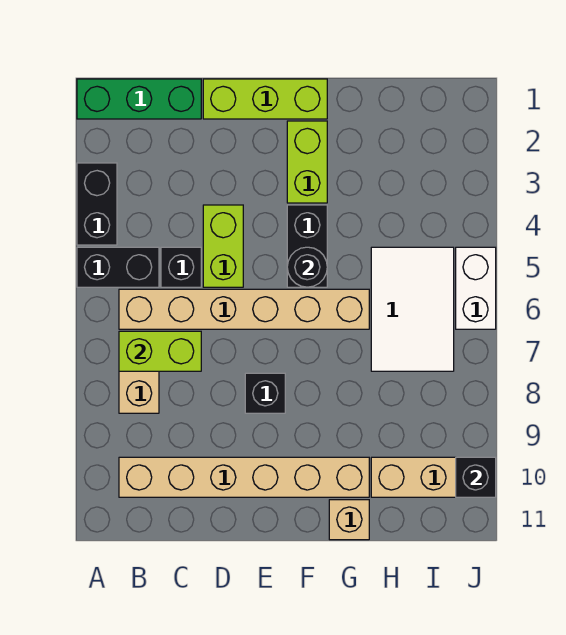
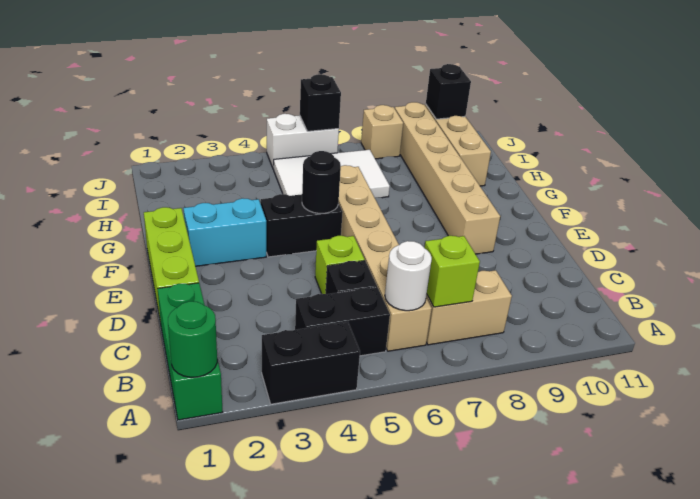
none -> green 1x1 round brick [168,301,217,377]
black 1x2 brick [77,247,159,287] -> black 1x2 brick turned to [295,287,390,356]
none -> white 1x1 round brick [385,241,432,311]
lime 1x2 brick [119,331,201,371] -> lime 1x1 brick [425,236,480,307]
tan 1x6 brick [119,457,369,497] -> tan 1x6 brick moved to [395,102,500,254]
lime 1x2 brick [203,205,243,287] -> lime 1x1 brick [315,236,365,294]
black 1x1 brick [245,373,285,413] -> black 1x1 brick moved to [300,74,341,131]
lime 1x2 brick [287,121,327,203] -> cyan 1x2 brick [184,198,266,266]
tan 1x1 brick [329,500,369,540] -> tan 1x1 brick moved to [361,105,403,159]

